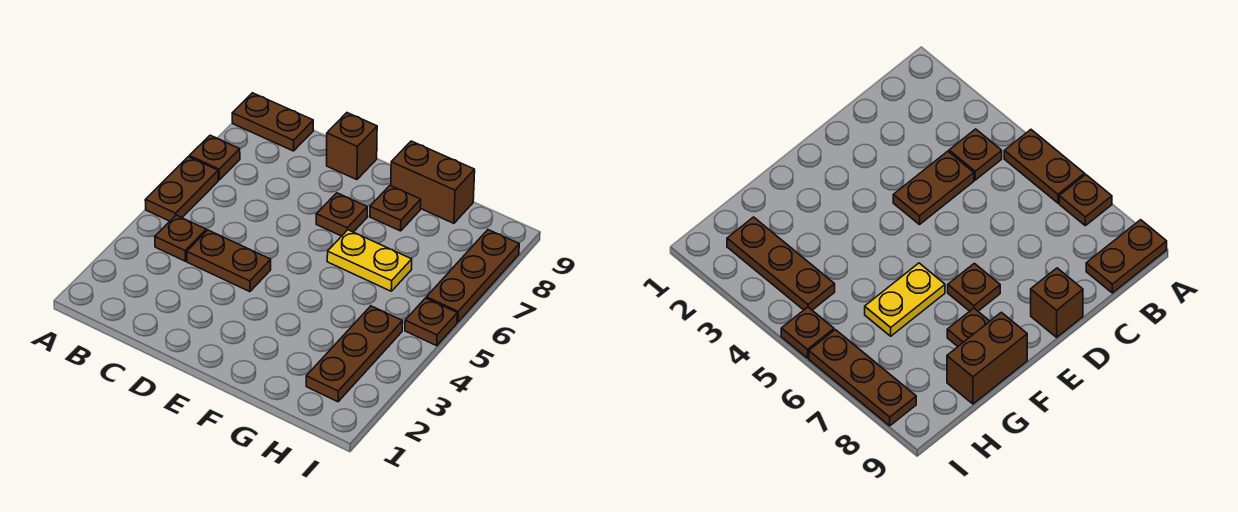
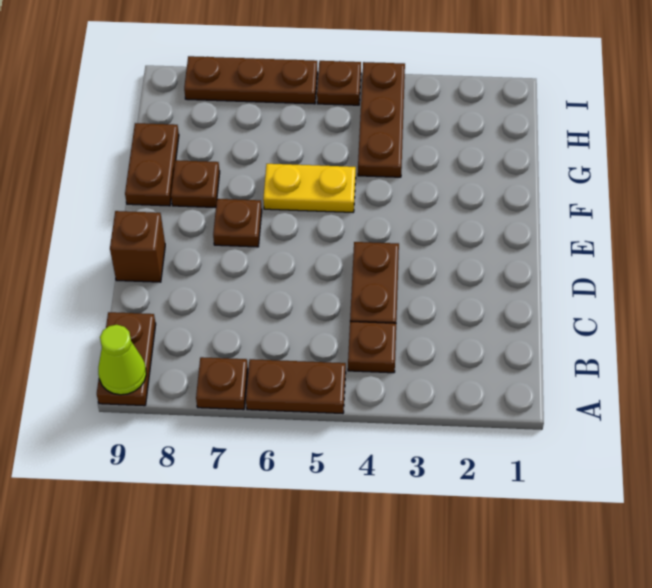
none -> lime 1x1 cone [98,325,146,395]
yellow 1x2 plate [327,230,412,291] -> yellow 1x2 plate turned to [263,164,356,212]
brown 1x2 brick [391,141,475,223] -> brown 1x2 plate [125,123,179,206]
brown 1x3 plate [306,306,403,402] -> brown 1x3 plate turned to [358,62,405,177]

